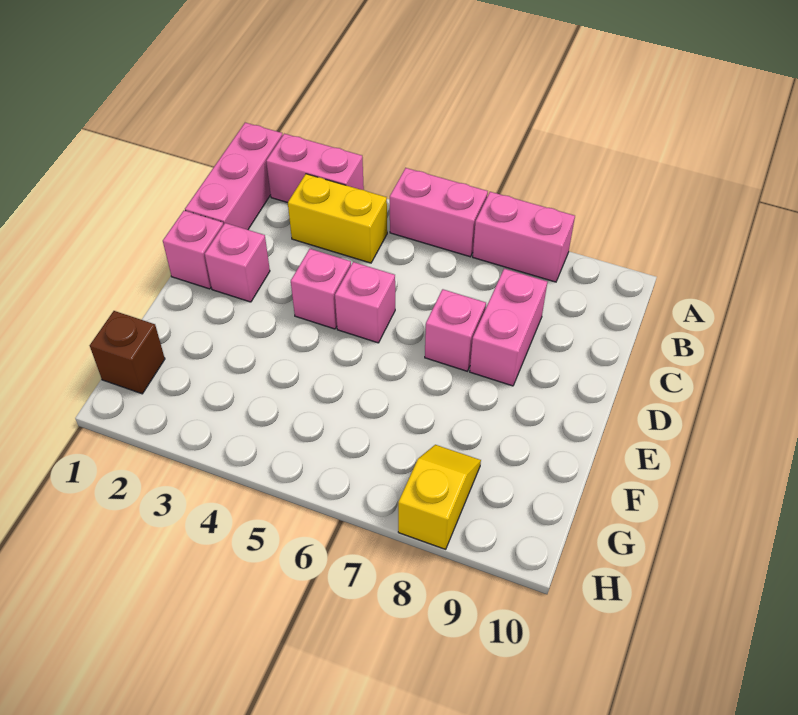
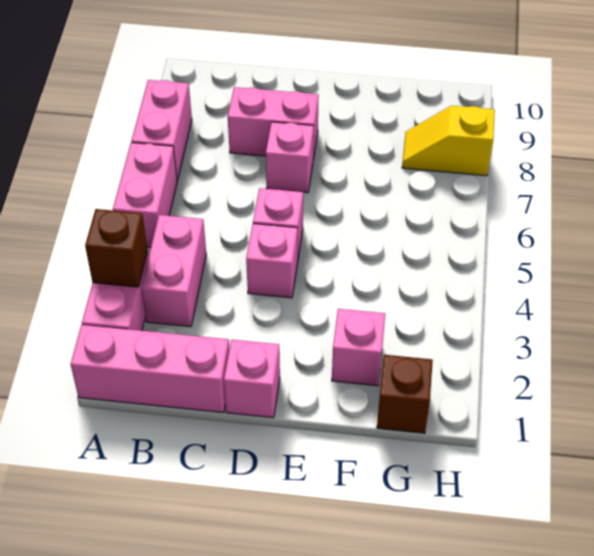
none -> brown 1x1 brick [85,209,148,287]
yellow 1x2 brick [288,174,387,263] -> pink 1x2 brick [141,215,206,327]
pink 1x1 brick [205,223,270,302] -> pink 1x1 brick moved to [332,309,385,386]

